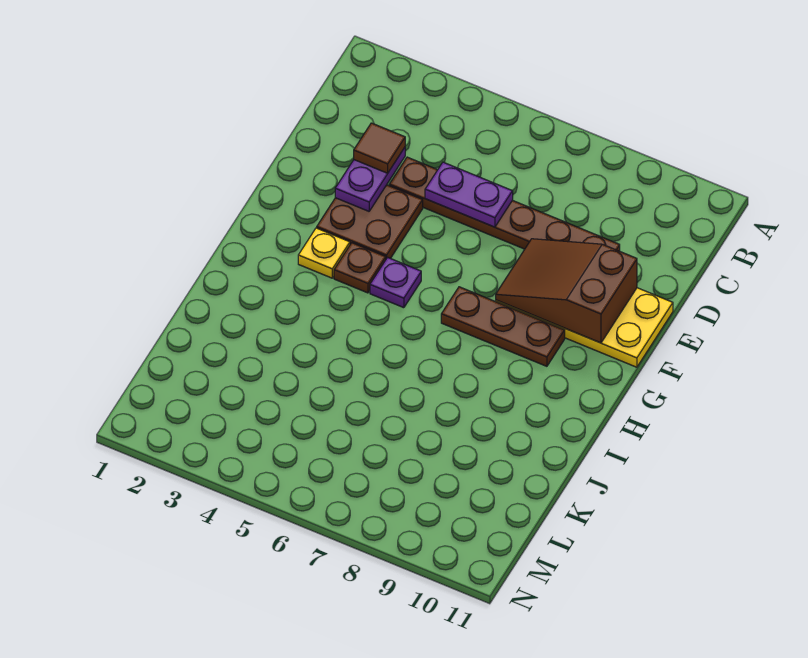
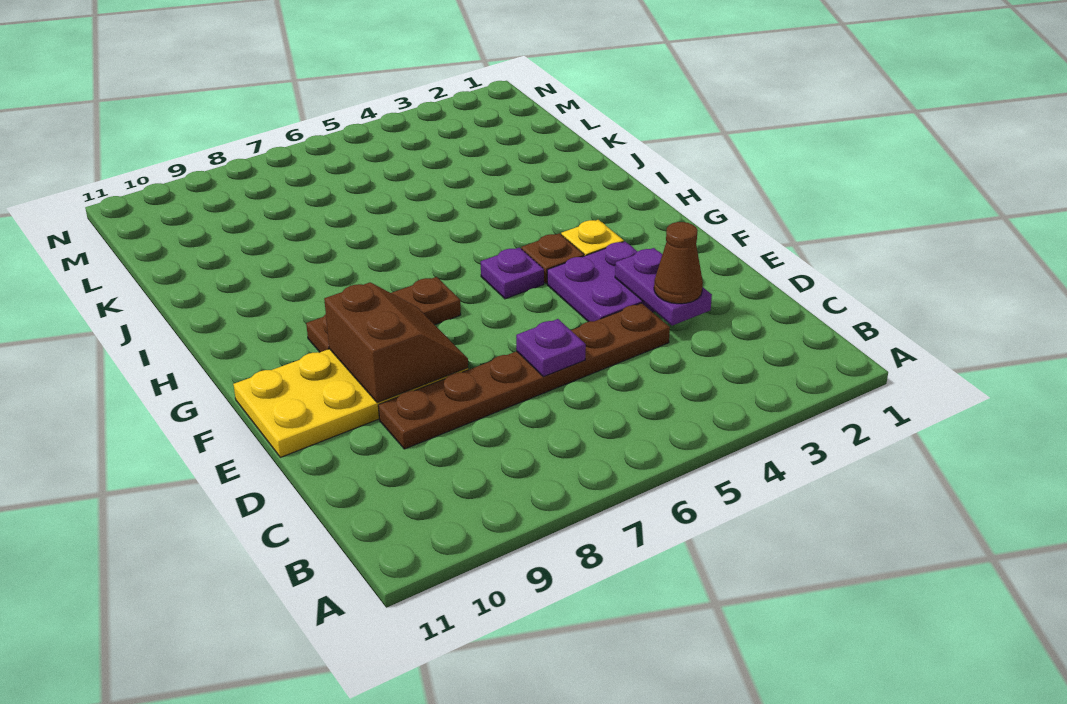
brown 1x1 tile [354,123,405,173] -> brown 1x1 cone [654,222,703,304]
purple 1x2 plate [425,162,513,227] -> purple 1x1 plate [516,319,586,377]
brown 2x2 plate [317,185,423,259] -> purple 2x2 plate [547,242,655,322]
brown 2x3 slope [496,239,637,343] -> brown 2x2 slope [324,282,468,403]

